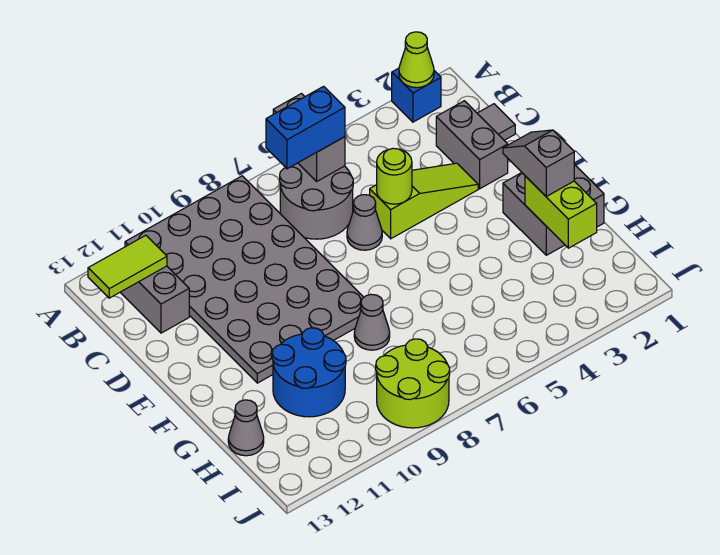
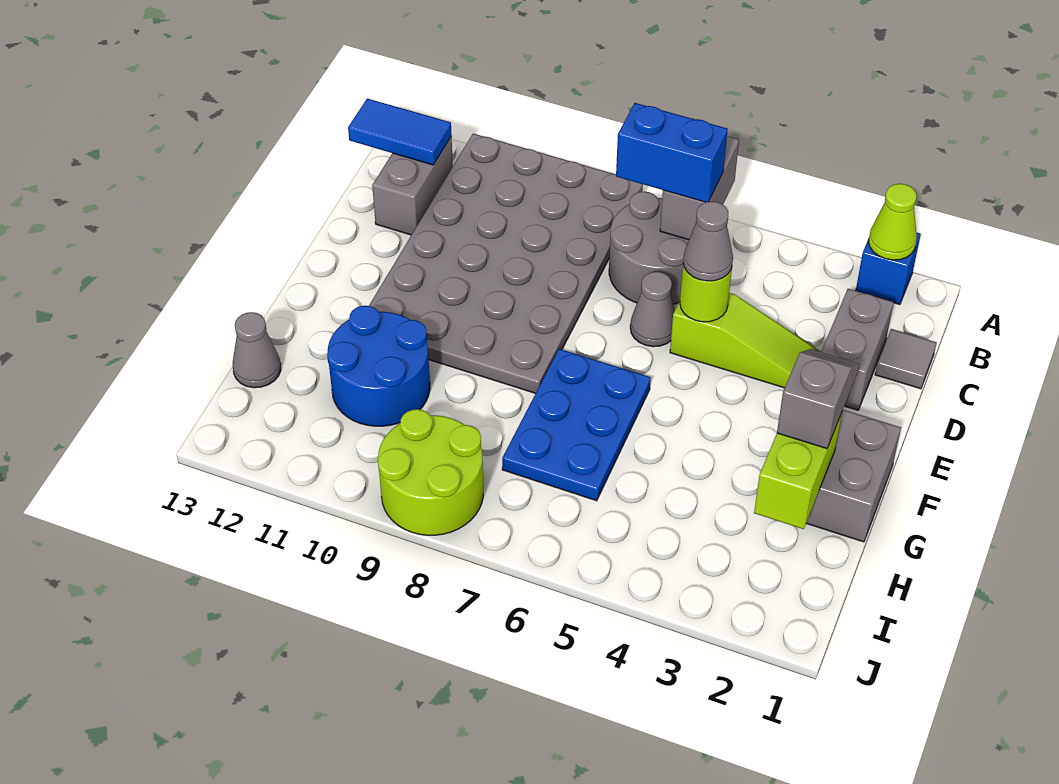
lime 1x2 tile [88,235,167,298] -> blue 1x2 tile [348,98,452,165]
none -> blue 2x3 plate [502,349,651,501]
grey 1x1 cone [354,294,390,350] -> grey 1x1 cone moved to [683,201,733,281]

